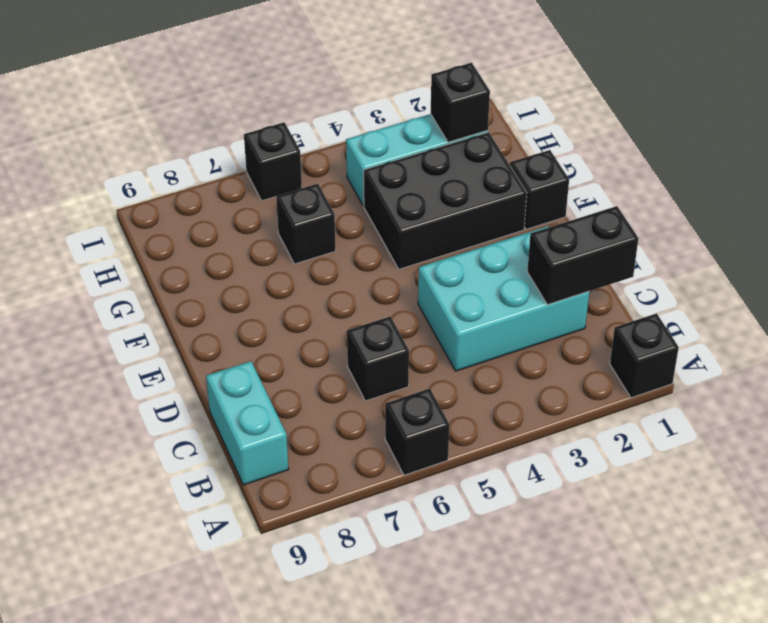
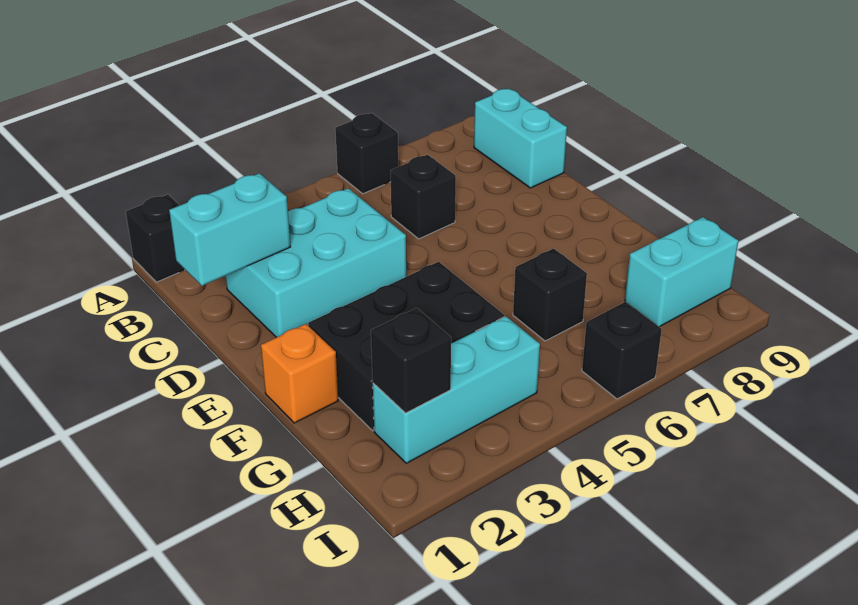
black 1x2 brick [527,206,639,305] -> cyan 1x2 brick [169,173,290,286]
black 1x1 brick [510,150,569,229] -> orange 1x1 brick [261,324,338,423]
none -> cyan 1x2 brick [625,217,738,327]

